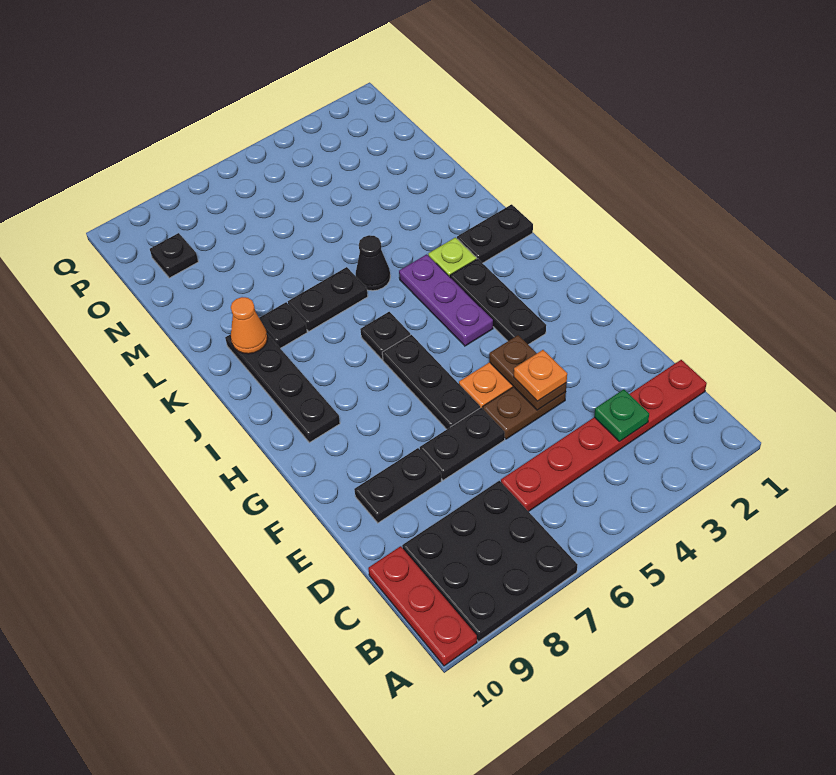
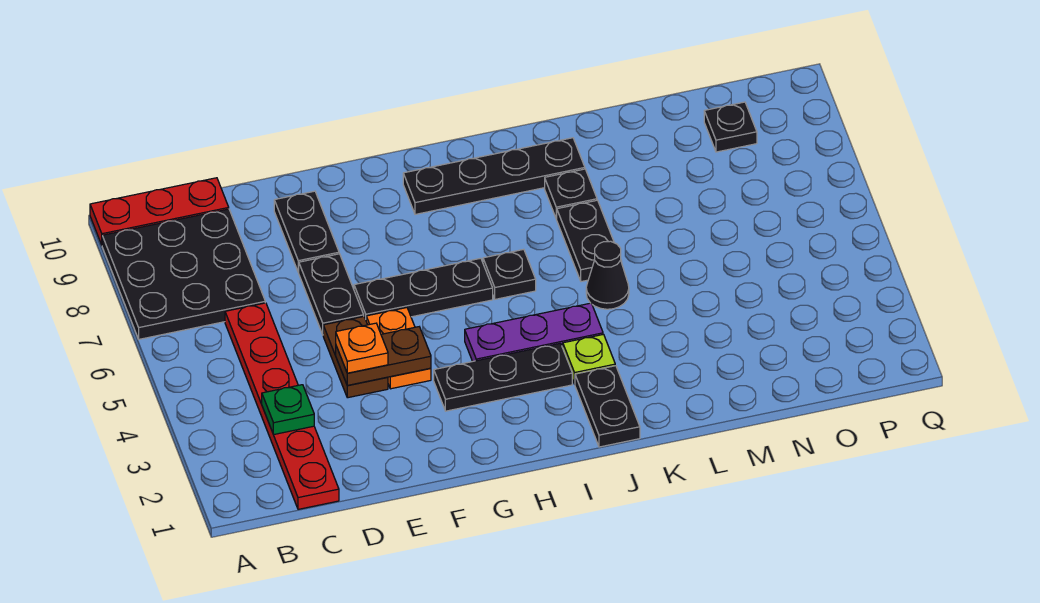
orange 1x1 cone [231,297,268,354] -> none

